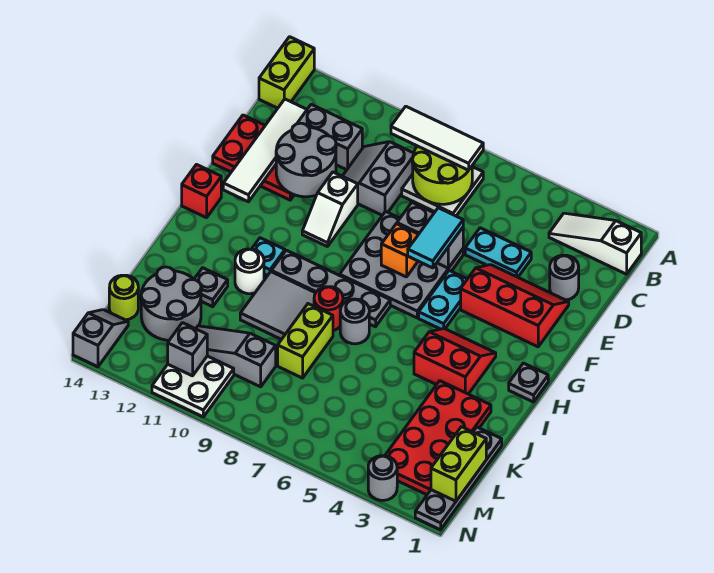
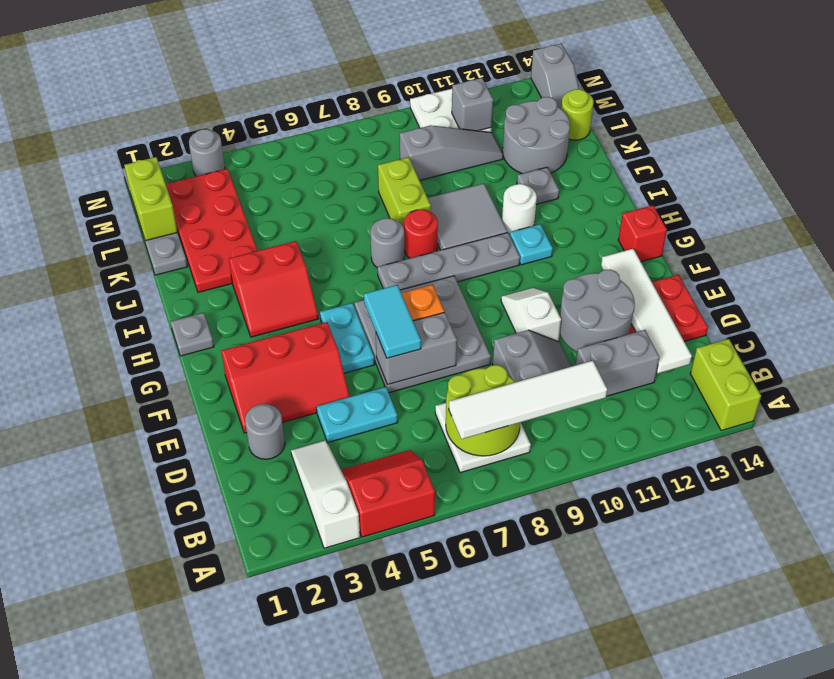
none -> red 2x2 slope [341,450,435,537]
white 1x3 slope [549,213,641,274] -> white 1x3 slope turned to [291,440,360,548]
white 1x3 tile [391,106,483,170] -> white 1x4 tile [449,361,607,439]

